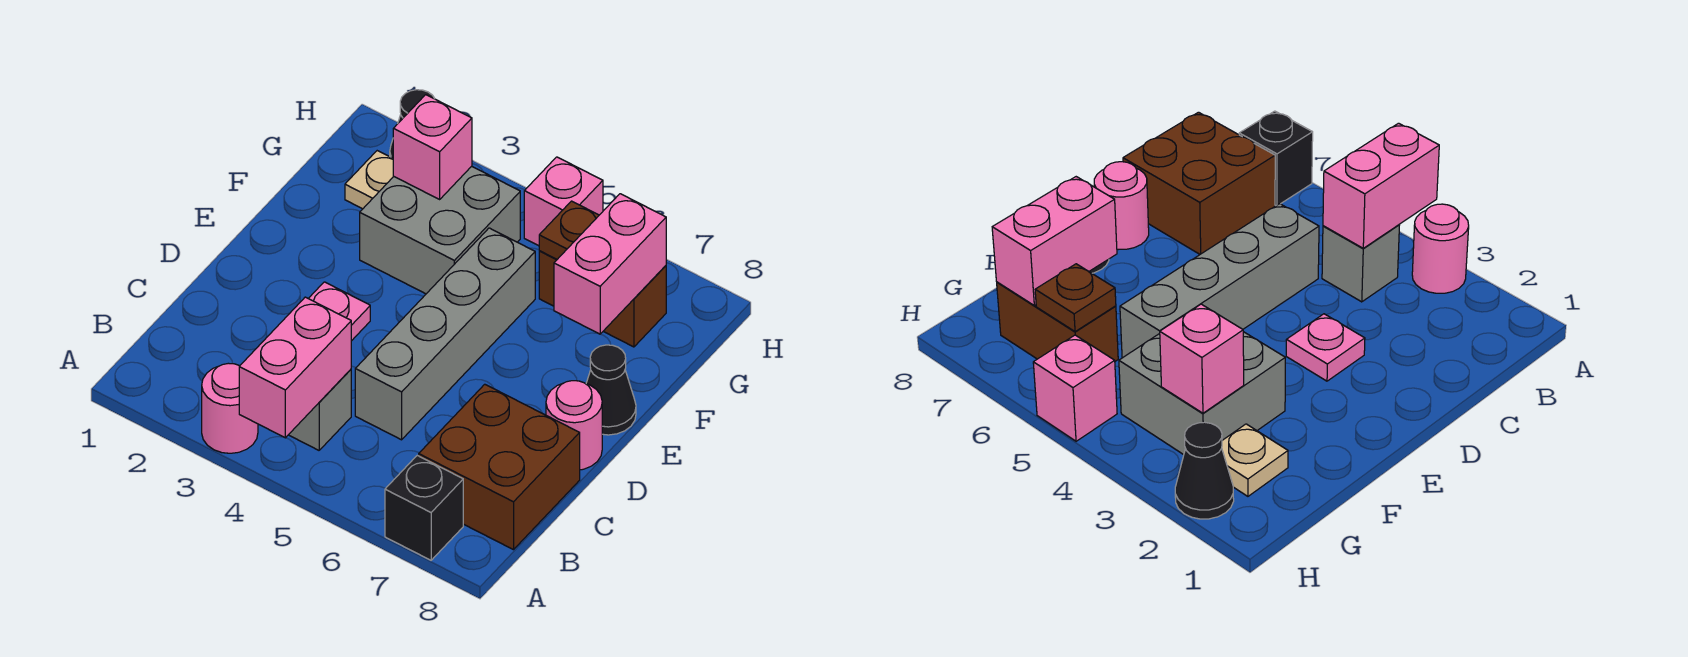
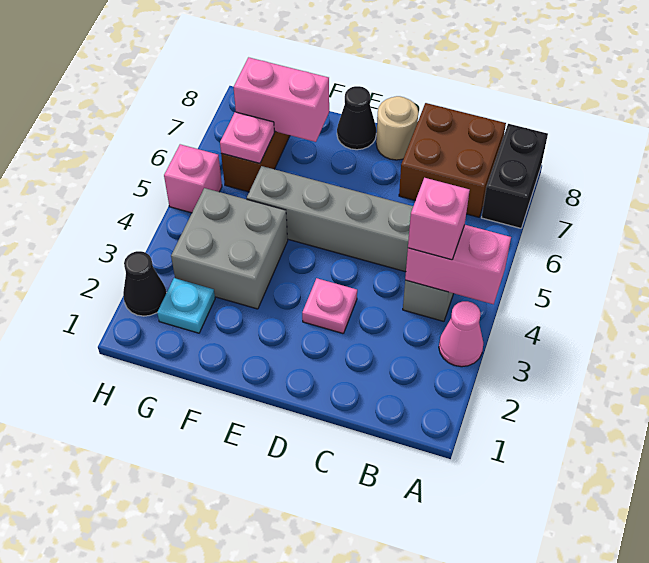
pink 1x1 round brick [202,363,258,453] -> pink 1x1 cone [439,301,483,367]
black 1x1 brick [385,455,463,560] -> black 1x2 brick [482,124,548,228]
pink 1x1 round brick [546,381,602,470] -> tan 1x1 round brick [376,96,418,160]
tan 1x1 plate [345,151,394,209] -> cyan 1x1 plate [157,278,215,333]
pink 1x1 brick [393,95,472,199] -> pink 1x1 brick moved to [408,178,470,260]
brown 1x1 plate [539,201,599,259] -> pink 1x1 plate [220,112,274,163]

